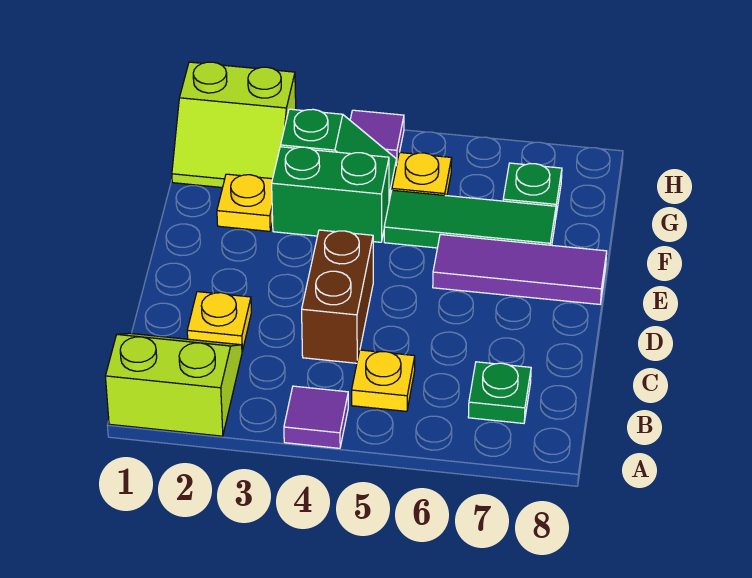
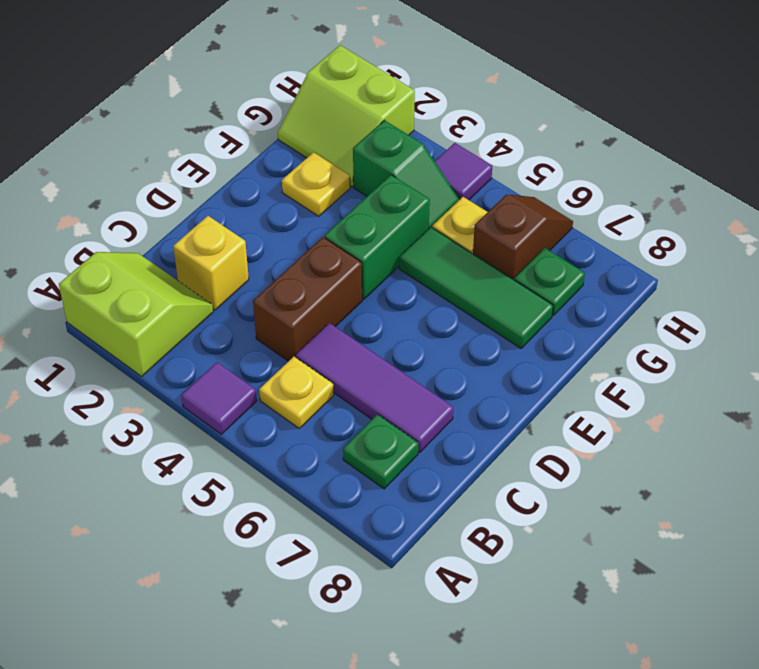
yellow 1x1 plate [187,292,251,351] -> yellow 1x1 brick [173,216,249,310]
purple 1x3 tile [433,234,607,304] -> purple 1x3 tile moved to [296,323,453,452]
green 1x2 brick [272,147,389,242] -> green 1x2 brick turned to [325,175,430,299]
none -> brown 1x2 slope [473,194,573,280]

